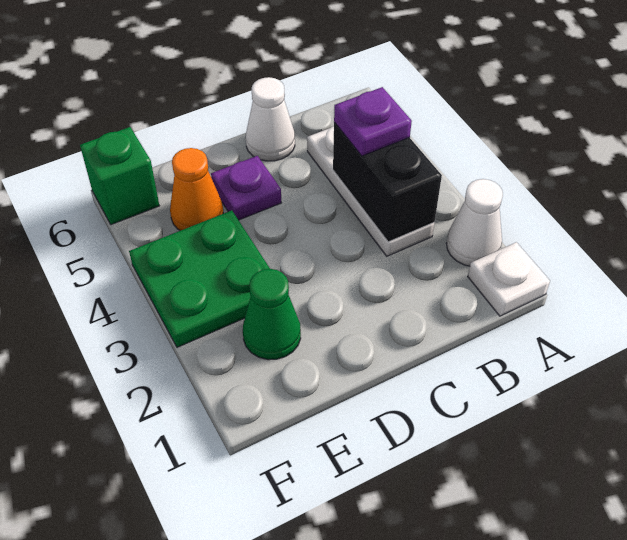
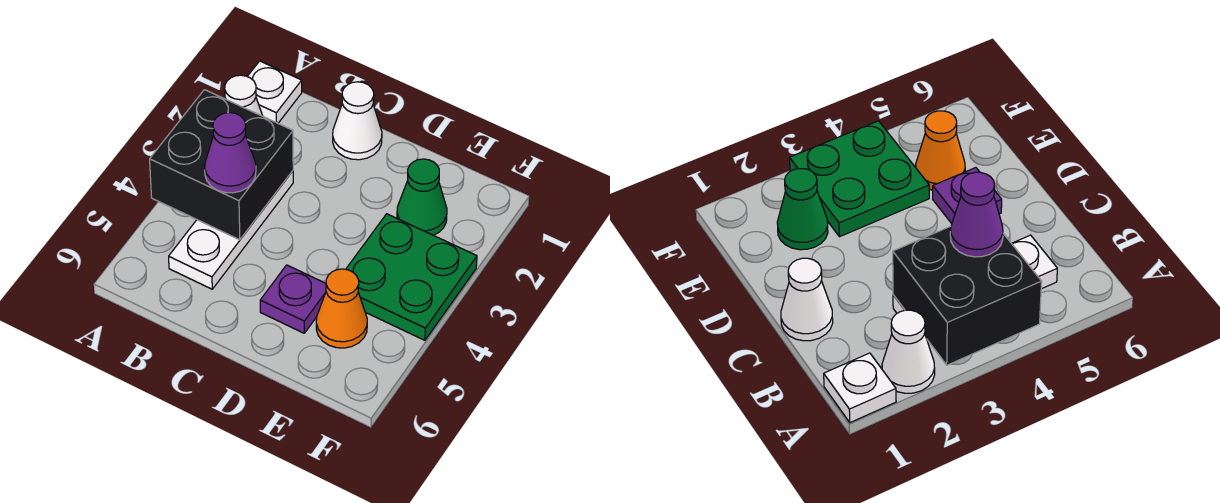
black 1x2 brick [333,122,442,242] -> black 2x2 brick [150,90,293,240]
purple 1x1 plate [334,87,412,156] -> purple 1x1 cone [205,113,256,193]
white 1x1 cone [246,77,295,161] -> white 1x1 cone moved to [333,82,382,160]
green 1x1 brick [80,127,159,225] -> none

